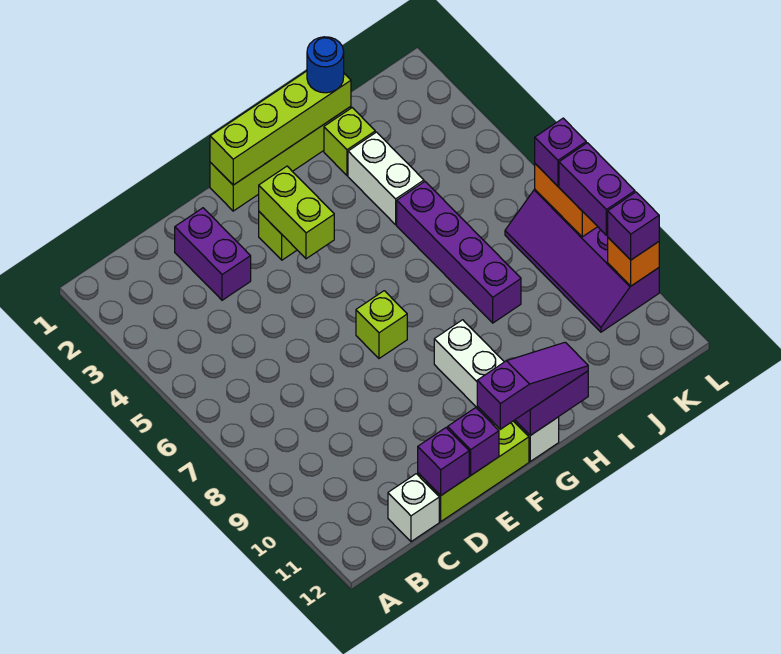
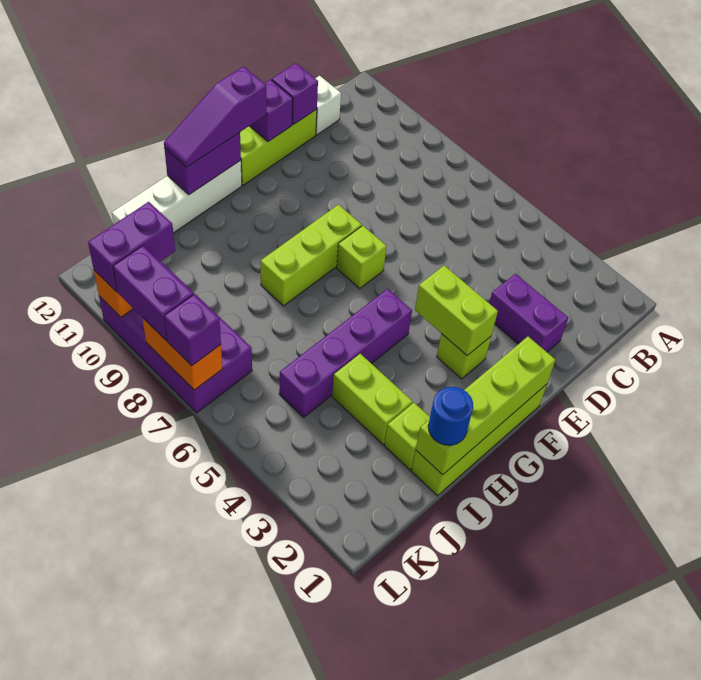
none -> lime 1x3 brick [261,205,362,306]
white 1x4 brick [434,320,559,461] -> white 1x4 brick turned to [112,160,242,233]
white 1x2 brick [348,132,424,225] -> lime 1x2 brick [332,354,413,444]
purple 1x4 brick [397,182,521,323] -> purple 1x4 brick turned to [279,289,412,417]
purple 2x4 slope [505,190,659,332] -> purple 2x4 brick [99,261,252,413]
purple 1x1 brick [608,192,659,260] -> purple 1x2 brick [88,202,175,292]

